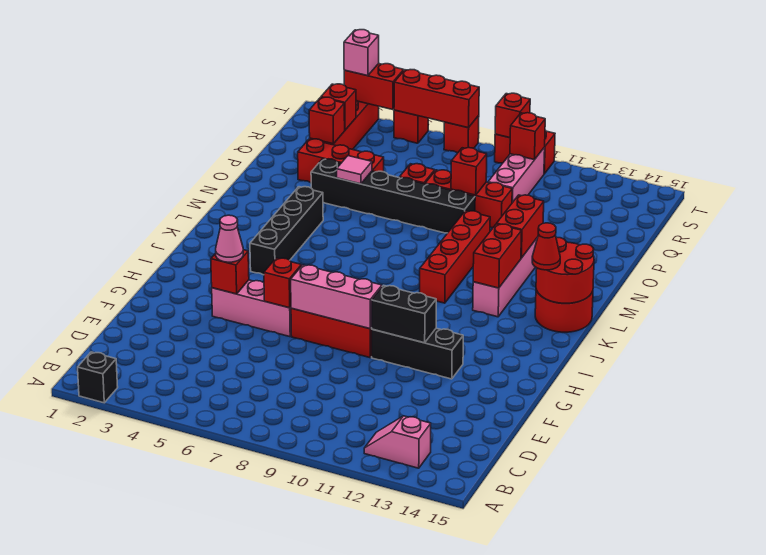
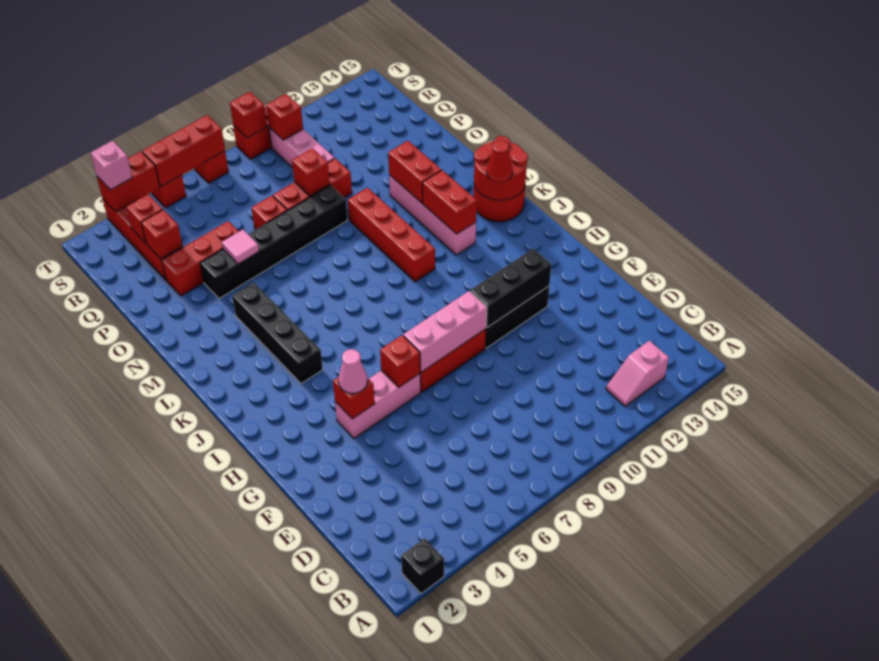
black 1x2 brick [371,285,436,343] -> black 1x3 brick [470,249,551,328]

